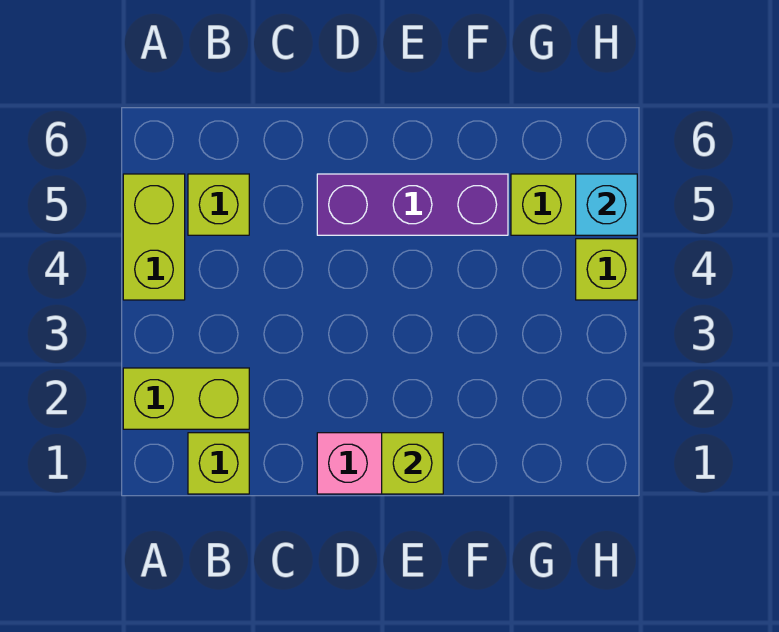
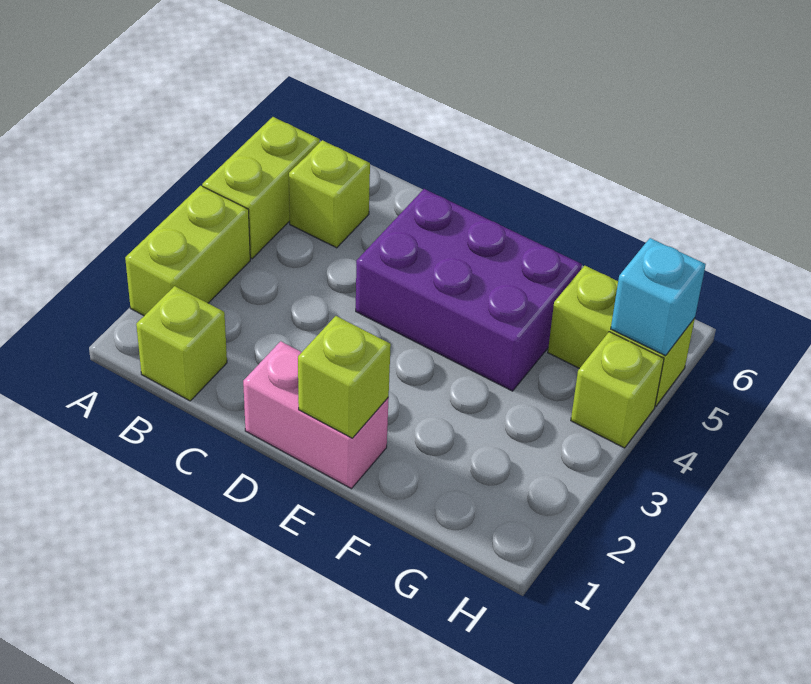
lime 1x2 brick [123,368,249,429] -> lime 1x2 brick turned to [125,186,250,316]
purple 1x3 brick [317,174,508,235] -> purple 2x3 brick [356,189,582,391]

